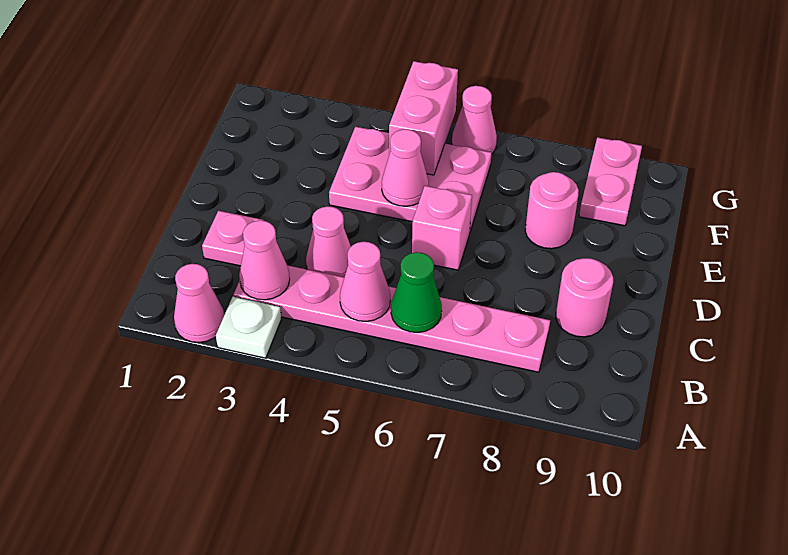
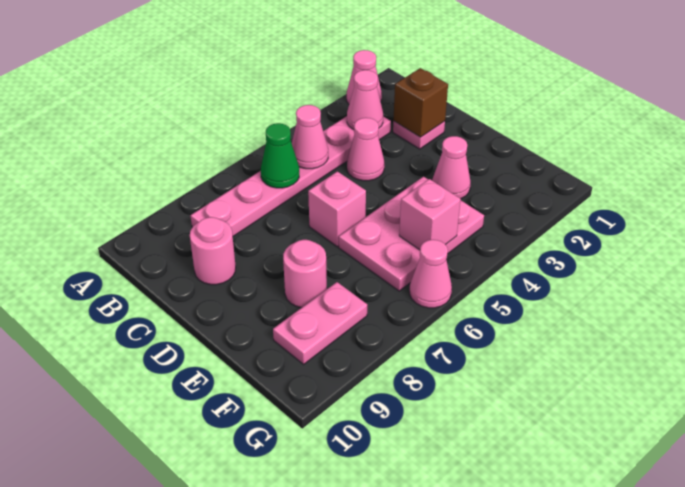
white 1x1 plate [216,297,281,358] -> none
none -> brown 1x1 brick [393,68,448,137]
pink 1x1 cone [382,129,429,206] -> pink 1x1 cone moved to [432,136,471,199]
pink 1x2 brick [389,61,458,175] -> pink 1x1 brick [399,179,461,250]
pink 1x2 plate [579,137,642,226] -> pink 1x2 plate turned to [273,282,367,364]

